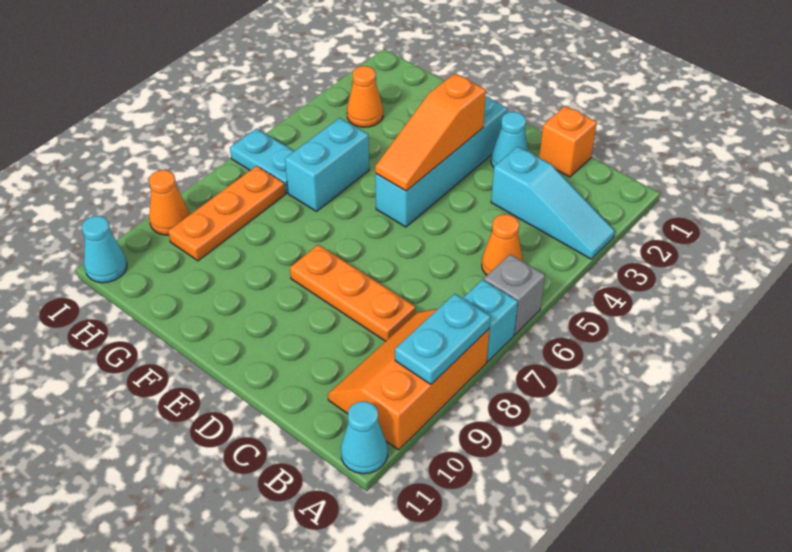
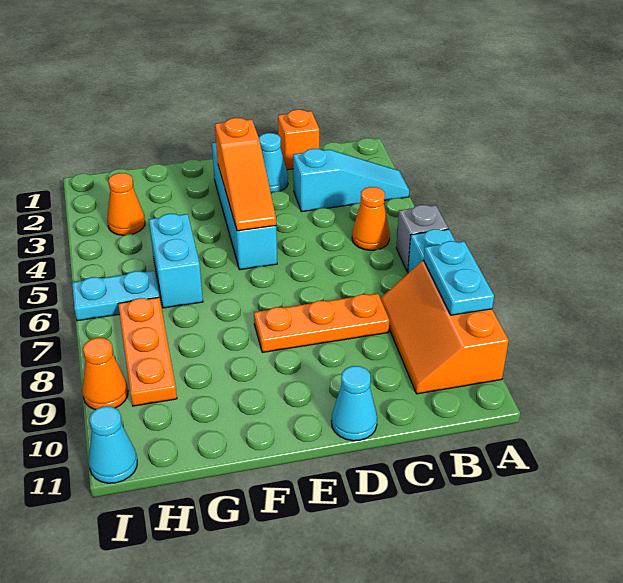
cyan 1x1 cone [341,401,388,474] -> cyan 1x1 cone moved to [331,366,377,441]

